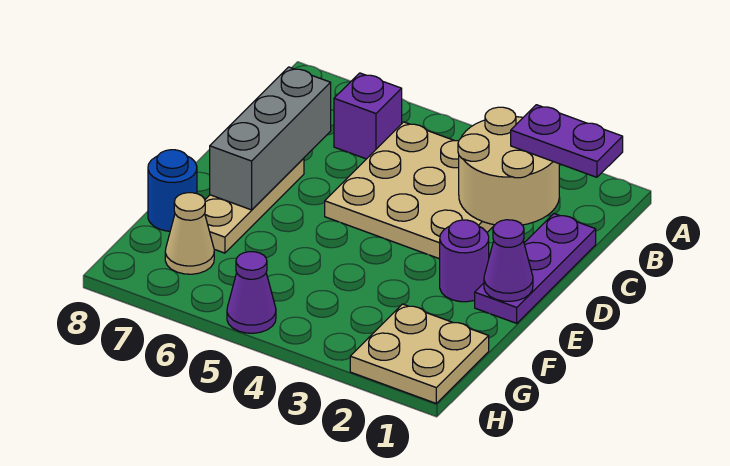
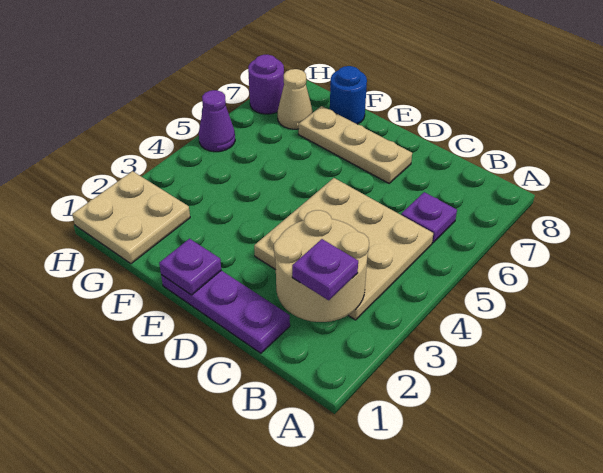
purple 1x2 plate [511,105,623,177] -> purple 1x1 plate [292,239,358,300]
purple 1x1 brick [334,73,402,159] -> purple 1x1 plate [401,192,457,243]
grey 1x3 brick [210,67,331,210] -> none
purple 1x1 cone [484,220,533,301] -> purple 1x1 plate [159,239,221,295]
purple 1x1 round brick [440,220,489,302] -> purple 1x1 round brick moved to [248,55,284,114]

